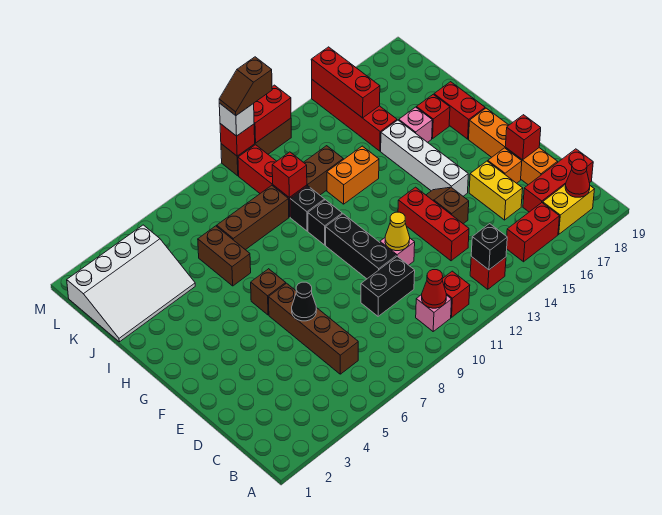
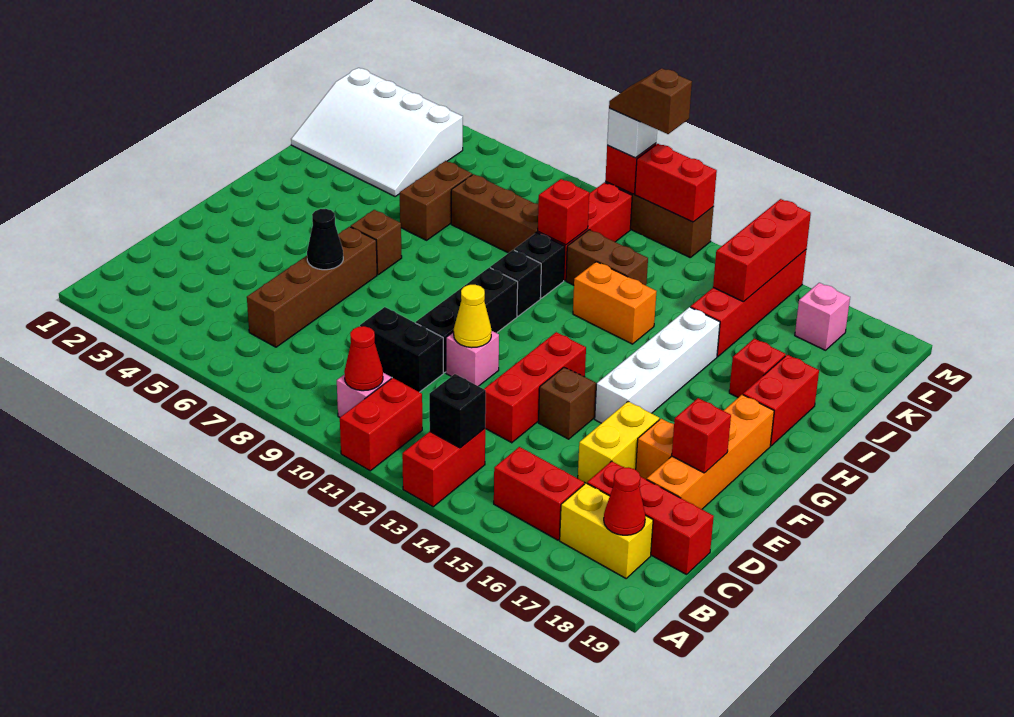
red 1x1 brick [442,271,470,317] -> red 1x2 brick [340,378,422,471]
red 1x1 brick [470,257,506,289] -> red 1x2 brick [402,429,485,507]
pink 1x1 brick [399,107,432,142] -> pink 1x1 brick moved to [795,283,850,350]

